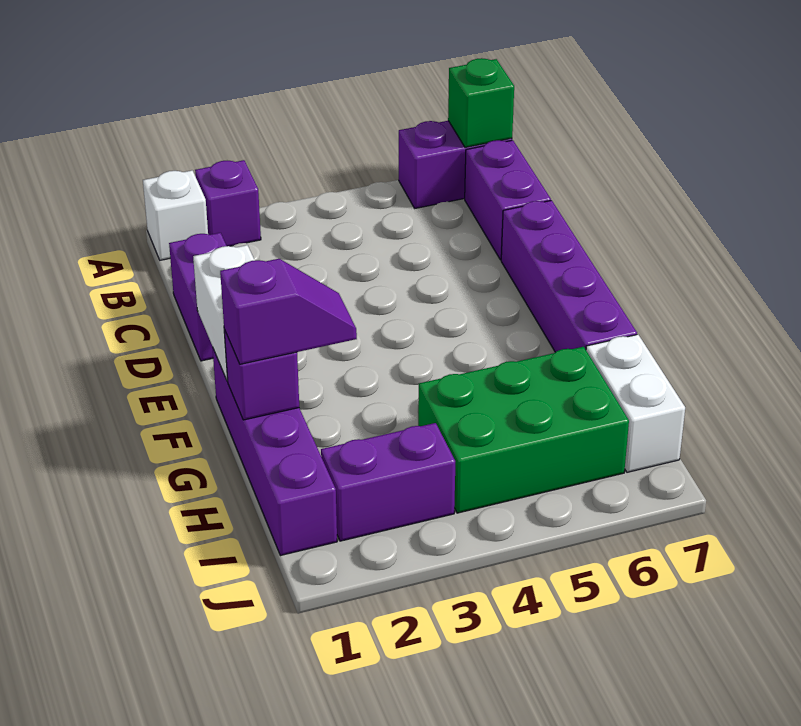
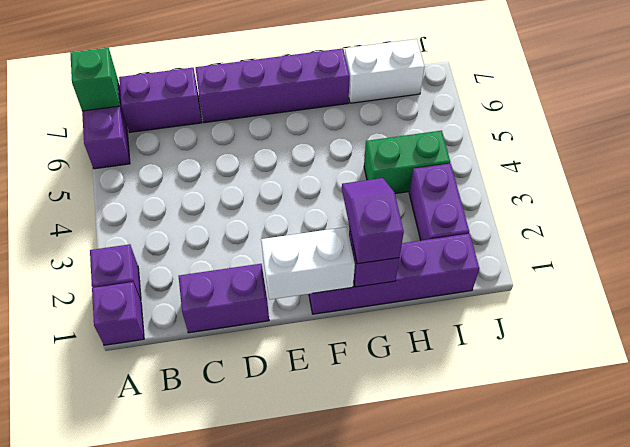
white 1x1 brick [143,170,208,260] -> purple 1x1 brick [92,282,144,345]
green 2x3 brick [418,347,629,513] -> green 1x2 brick [364,130,450,194]

